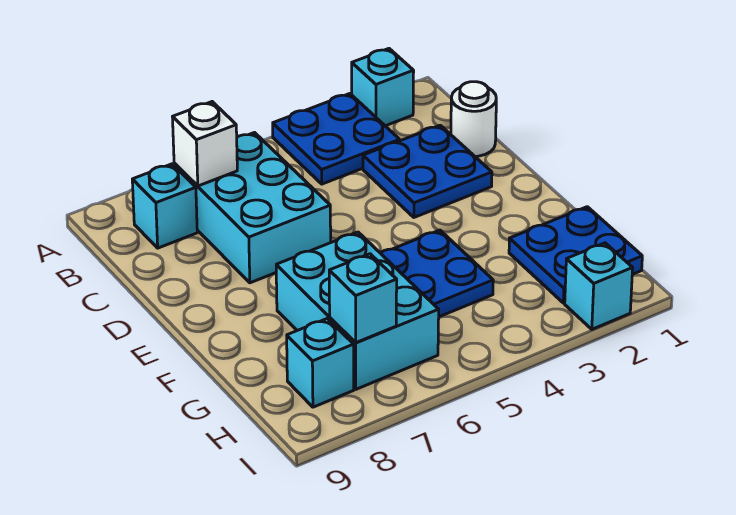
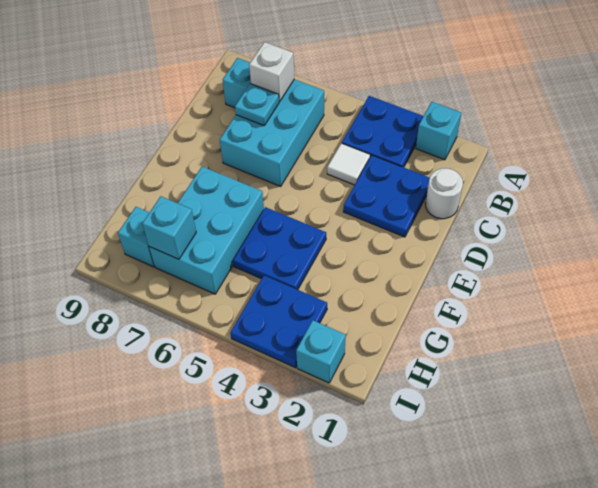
none -> white 1x1 tile [327,143,370,185]
none -> cyan 1x1 plate [235,84,279,125]
blue 2x2 plate [509,207,642,303] -> blue 2x2 plate moved to [230,275,327,368]

